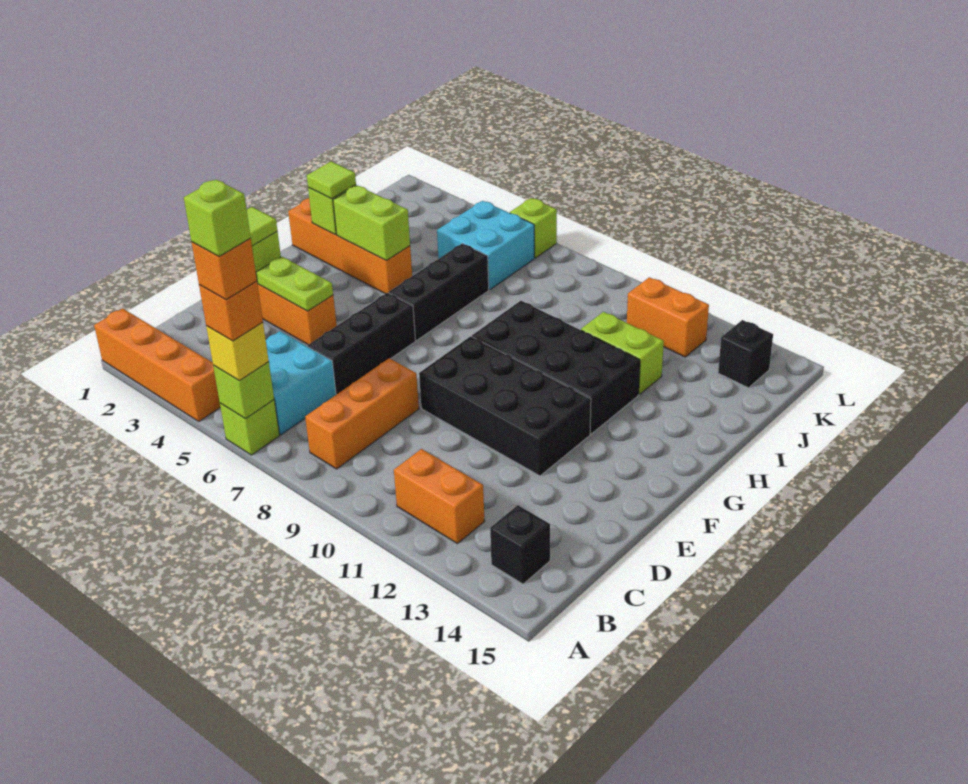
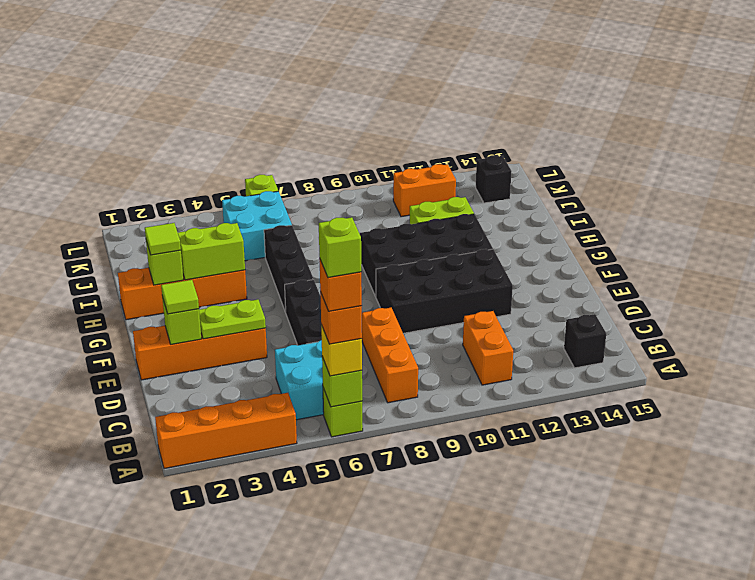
orange 1x2 brick [394,449,485,543] -> orange 1x2 brick turned to [463,311,513,385]

